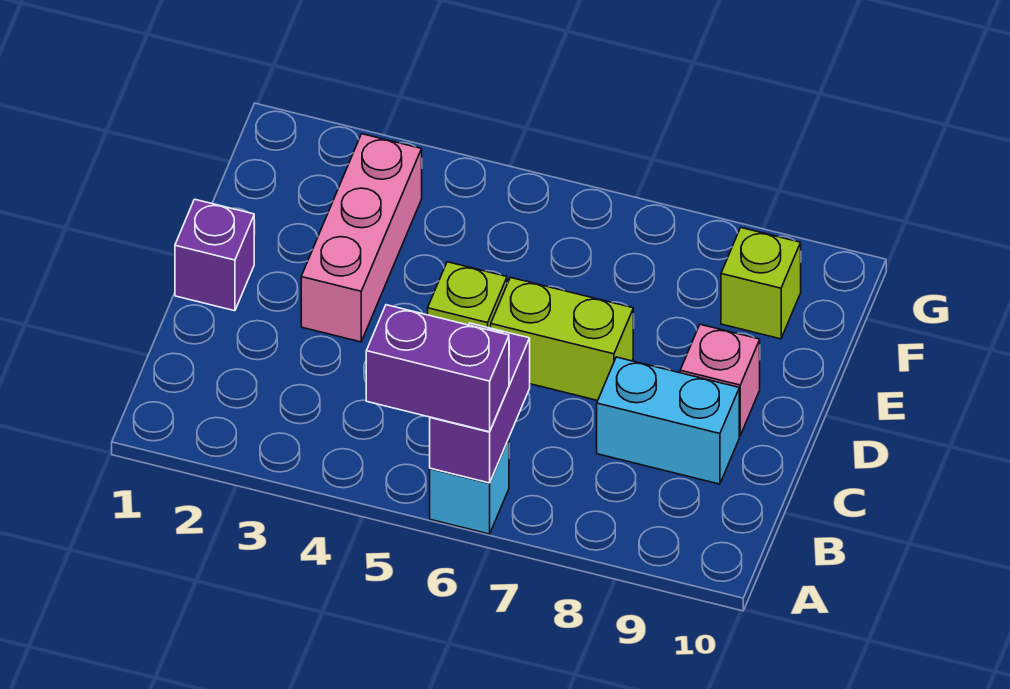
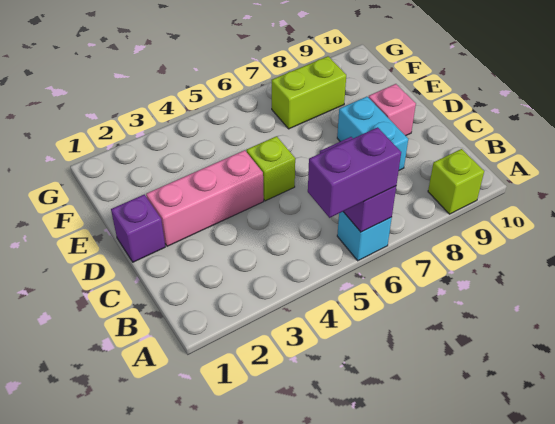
cyan 1x2 brick [597,357,739,484] -> cyan 1x2 brick turned to [337,97,408,170]
pink 1x3 brick [301,134,422,342] -> pink 1x3 brick turned to [146,150,264,246]
lime 1x2 brick [491,277,633,401] -> lime 1x2 brick moved to [272,56,346,129]
lime 1x1 brick [721,228,801,339] -> lime 1x1 brick moved to [428,149,484,214]

